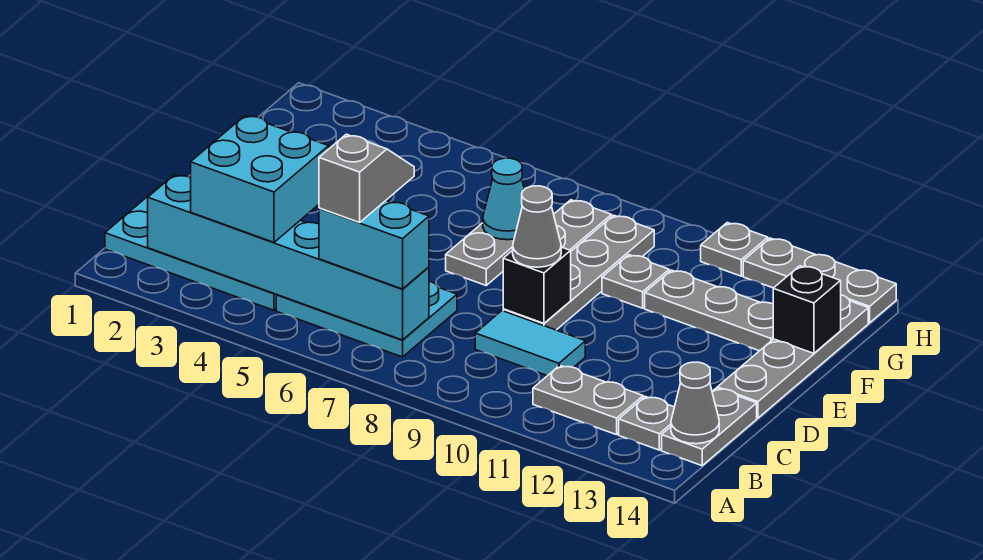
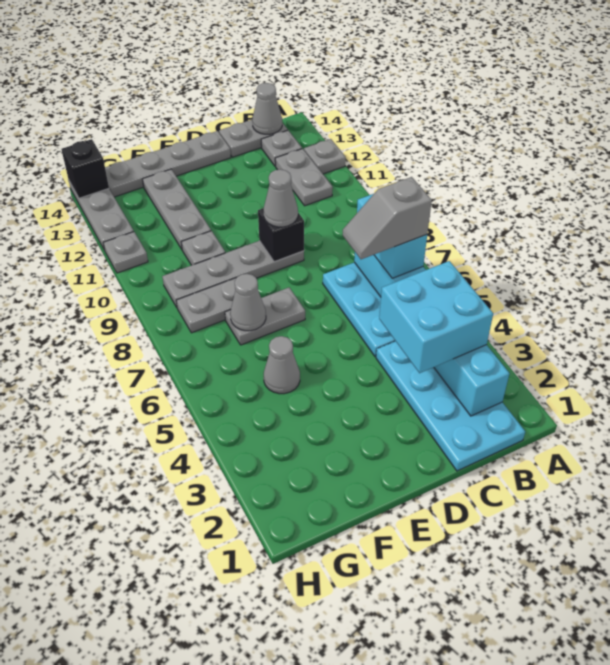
none -> grey 1x1 plate [304,139,346,174]
cyan 1x2 tile [475,311,585,376] -> none
none -> grey 1x1 cone [264,336,300,394]
cyan 1x1 cone [483,158,524,240] -> grey 1x1 cone [230,274,266,331]
black 1x1 brick [773,266,841,353] -> black 1x1 brick moved to [62,139,109,198]

